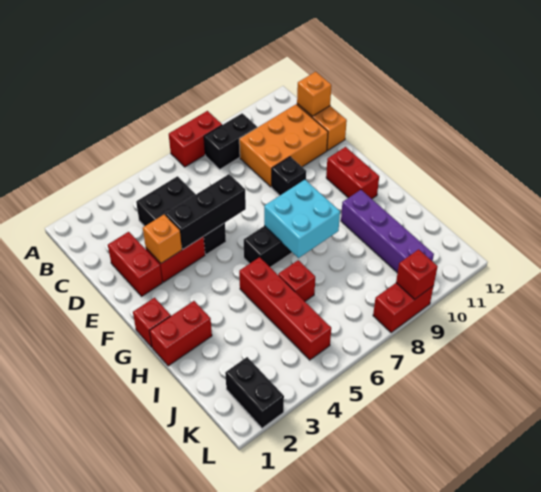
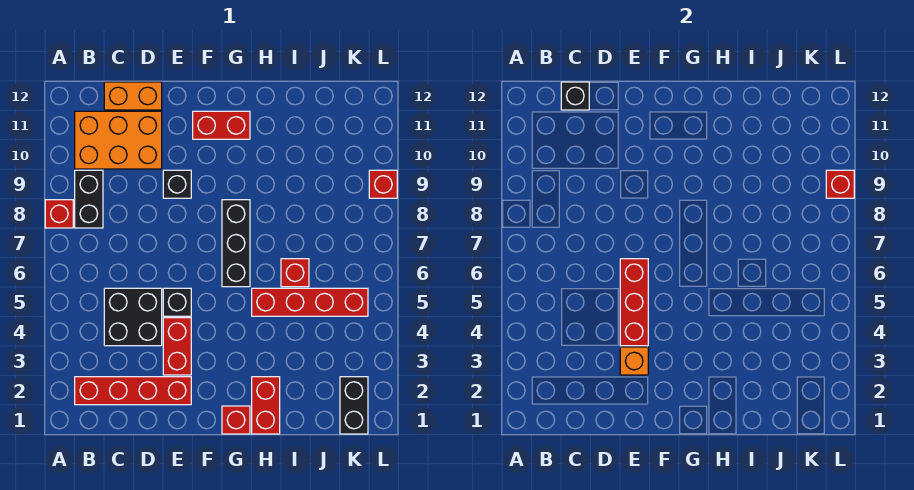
red 1x2 brick [169,111,222,167] -> red 1x1 brick [45,200,73,228]
orange 2x3 brick [239,104,328,187] -> orange 2x3 brick turned to [75,111,162,169]
orange 1x1 brick [297,72,331,116] -> black 1x1 brick [561,82,589,110]
red 1x2 brick [108,232,162,296] -> red 1x4 brick [75,377,191,405]
black 1x3 brick [165,174,246,249] -> red 1x3 brick [620,259,648,346]
cyan 2x2 brick [264,180,340,258] -> none
purple 1x4 brick [341,190,434,273] -> none
black 1x2 brick [225,357,284,428] -> black 1x2 brick turned to [340,377,368,434]
red 1x2 brick [373,283,434,333] -> red 1x1 brick [369,170,397,198]

